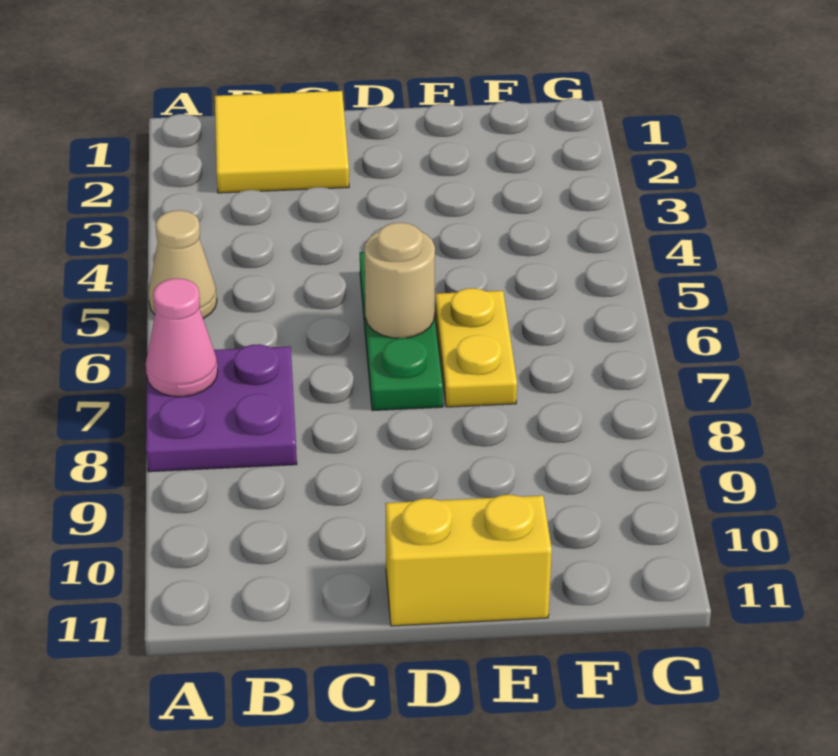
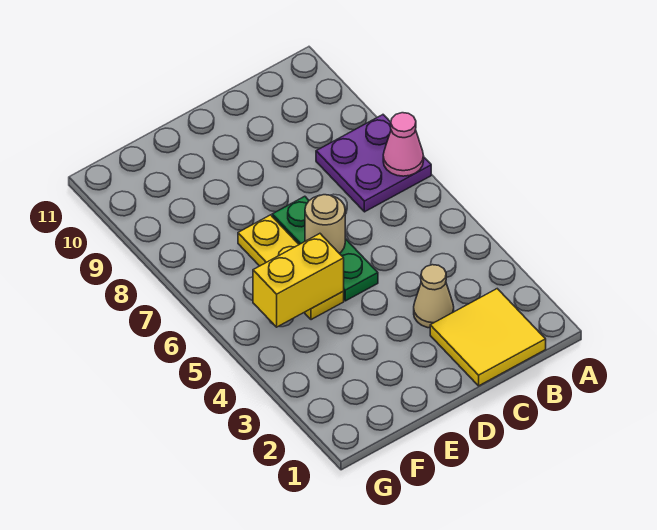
tan 1x1 cone [148,210,217,319] -> tan 1x1 cone moved to [414,265,454,328]
yellow 1x2 brick [385,495,552,626] -> yellow 1x2 brick moved to [253,234,344,327]
yellow 1x2 plate [435,288,517,407] -> yellow 1x3 plate [238,215,344,320]

